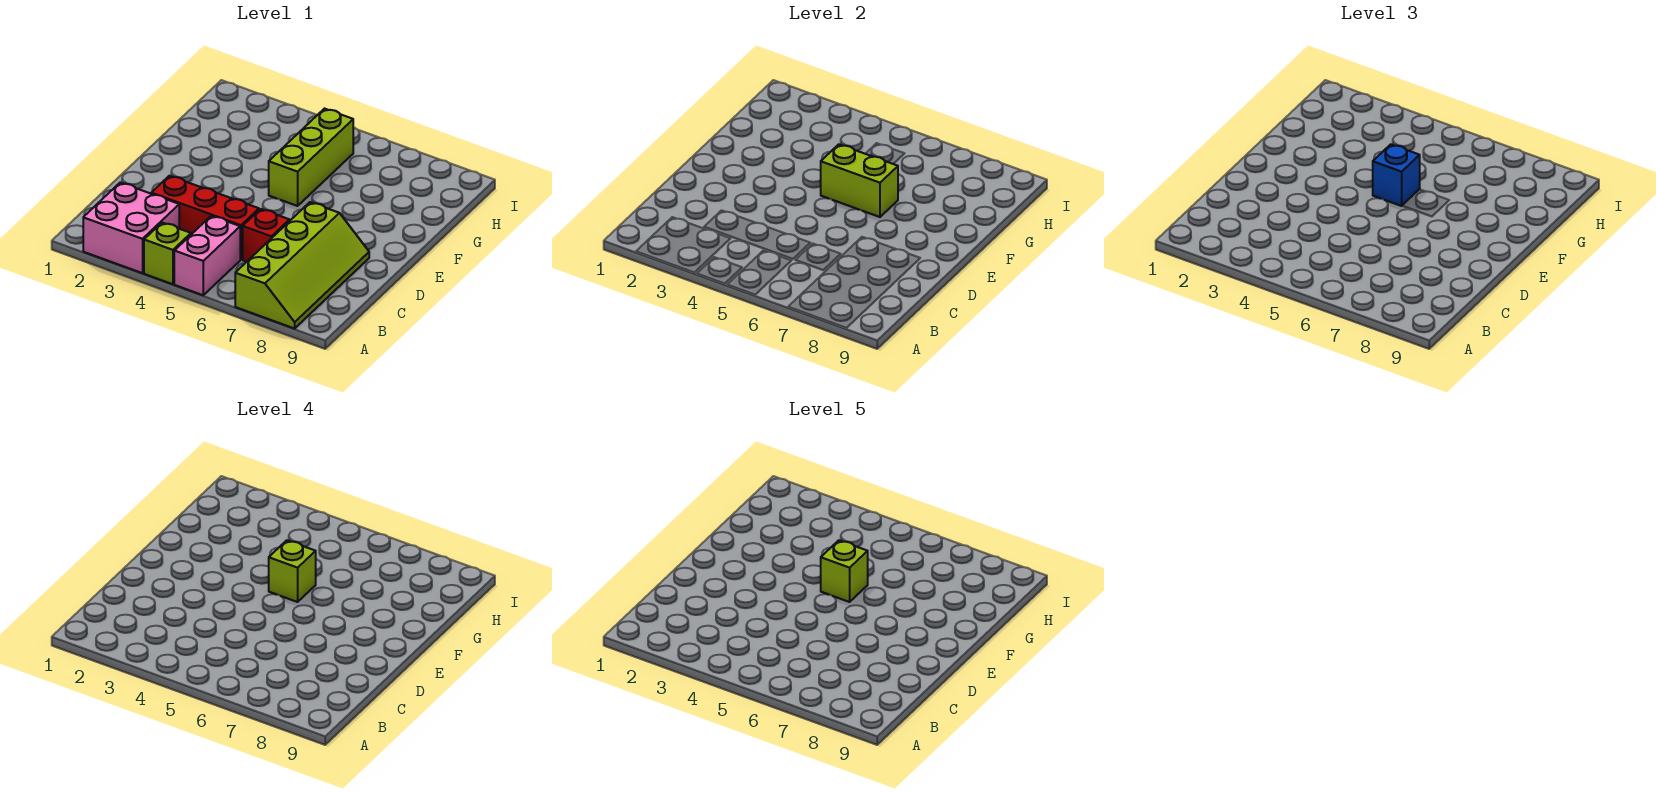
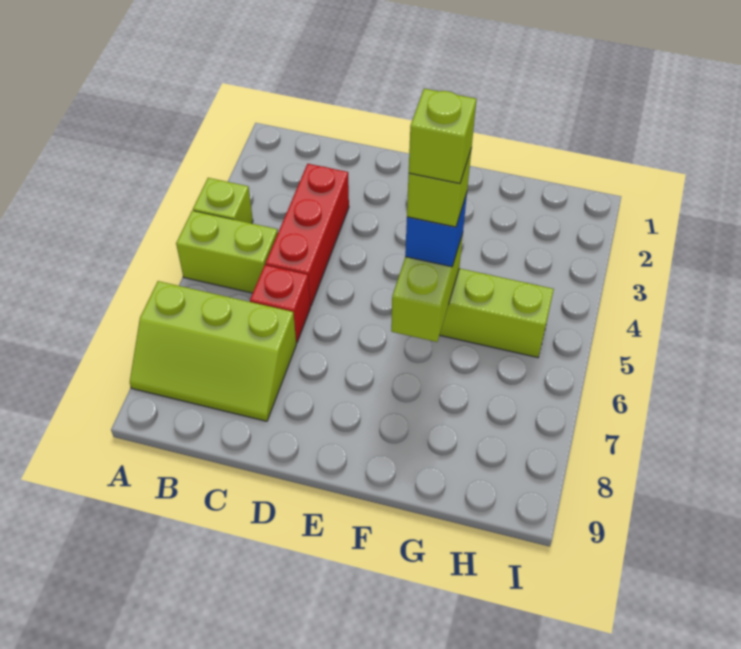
pink 2x2 brick [83,183,179,273] -> none
pink 1x2 brick [174,216,240,295] -> lime 1x2 brick [176,211,278,293]
lime 2x4 slope [235,202,369,329] -> lime 2x3 slope [130,281,296,421]

